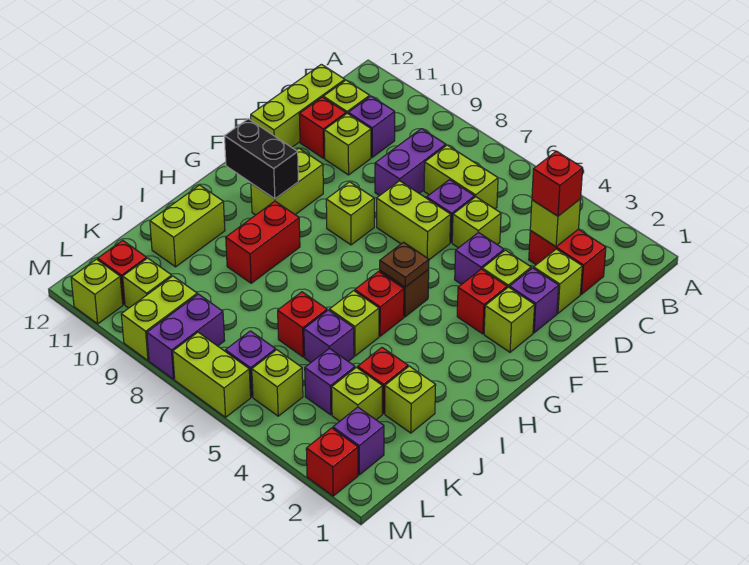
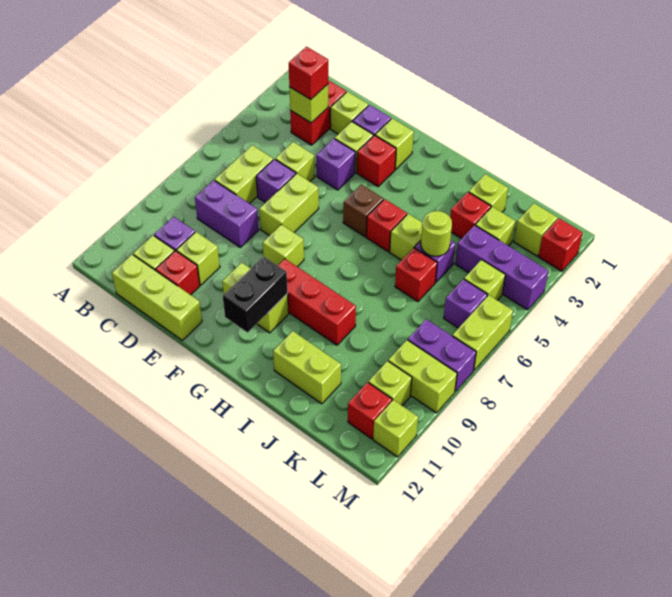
brown 1x1 plate [380,242,429,287] -> none
red 1x2 brick [226,201,300,283] -> red 1x3 brick [278,259,356,345]
none -> lime 1x1 round brick [421,211,452,256]
purple 1x1 brick [305,348,355,415] -> purple 1x3 brick [455,225,548,310]
purple 1x1 brick [333,407,384,475] -> lime 1x1 brick [514,203,557,256]

